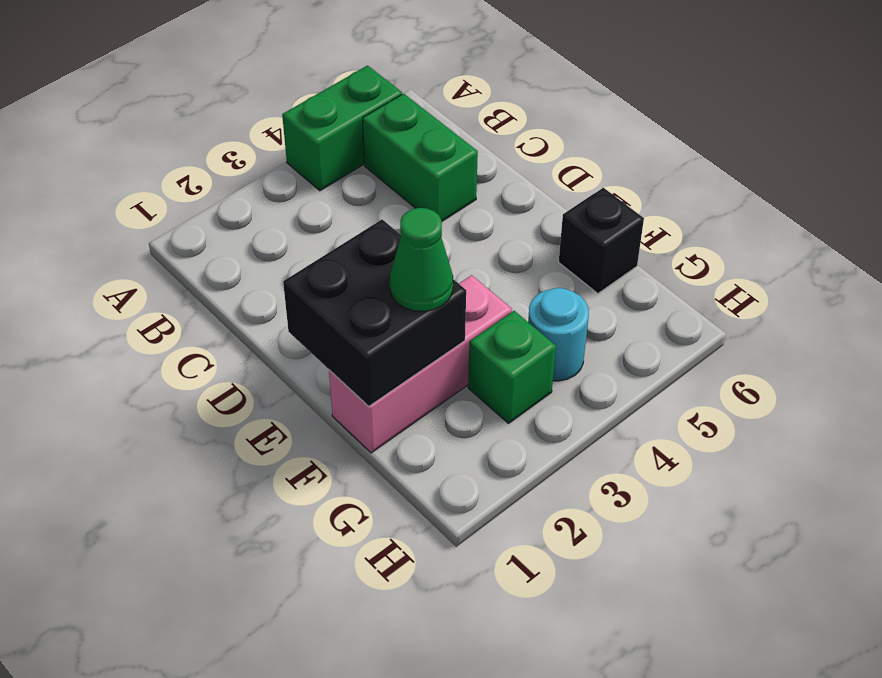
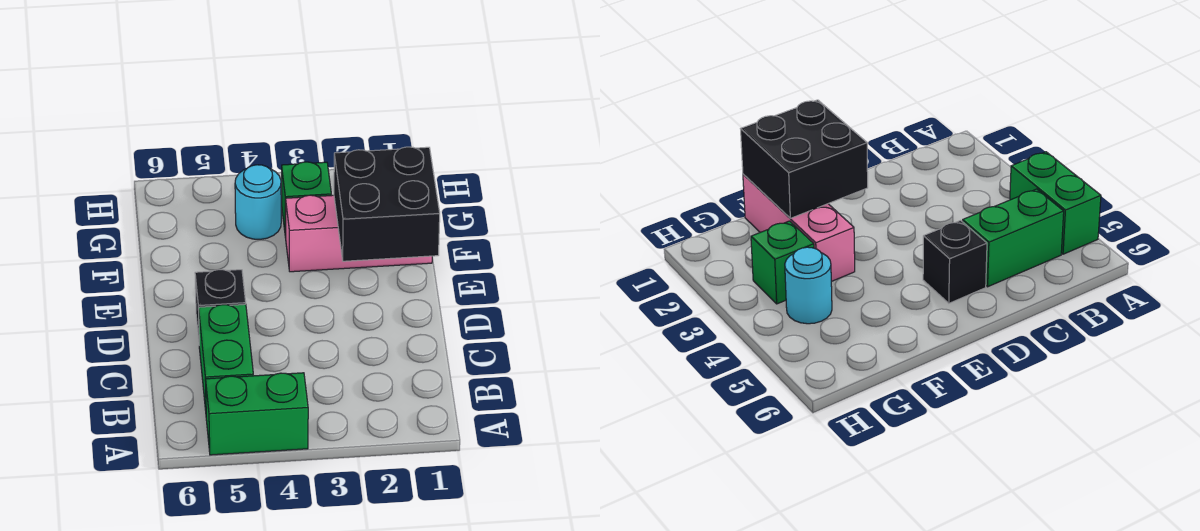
green 1x1 cone [390,208,453,311] -> none
black 1x1 brick [559,188,644,294] -> black 1x1 brick moved to [195,270,246,339]

